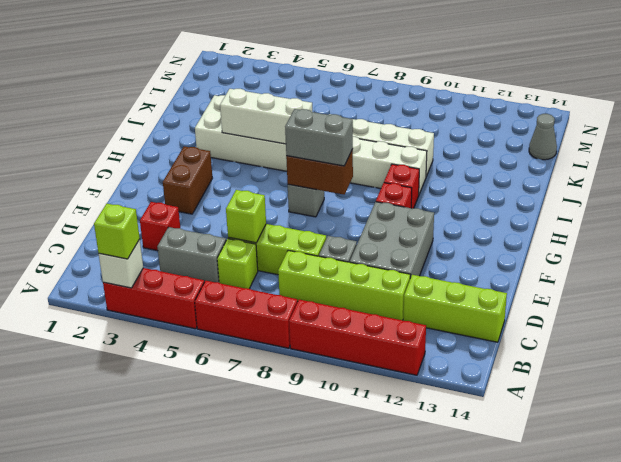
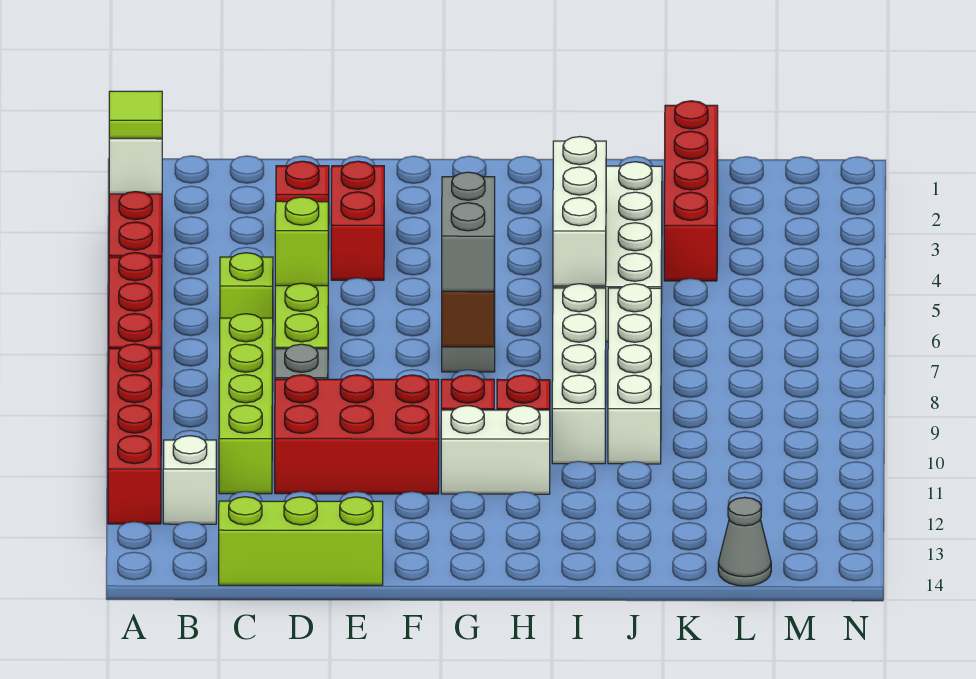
lime 1x1 brick [94,204,140,259] -> lime 1x1 tile [109,91,162,138]
none -> white 1x1 brick [163,436,216,524]
grey 1x2 brick [157,227,226,283] -> none
lime 1x3 brick [403,275,507,342] -> lime 1x3 brick turned to [219,497,383,585]
grey 2x3 brick [350,202,434,278] -> red 2x3 brick [275,375,439,494]
none -> red 1x2 brick [331,161,384,280]
brown 1x2 brick [163,146,212,214] -> none
none -> white 1x2 brick [441,406,550,494]
none -> red 1x4 brick [664,101,718,281]

